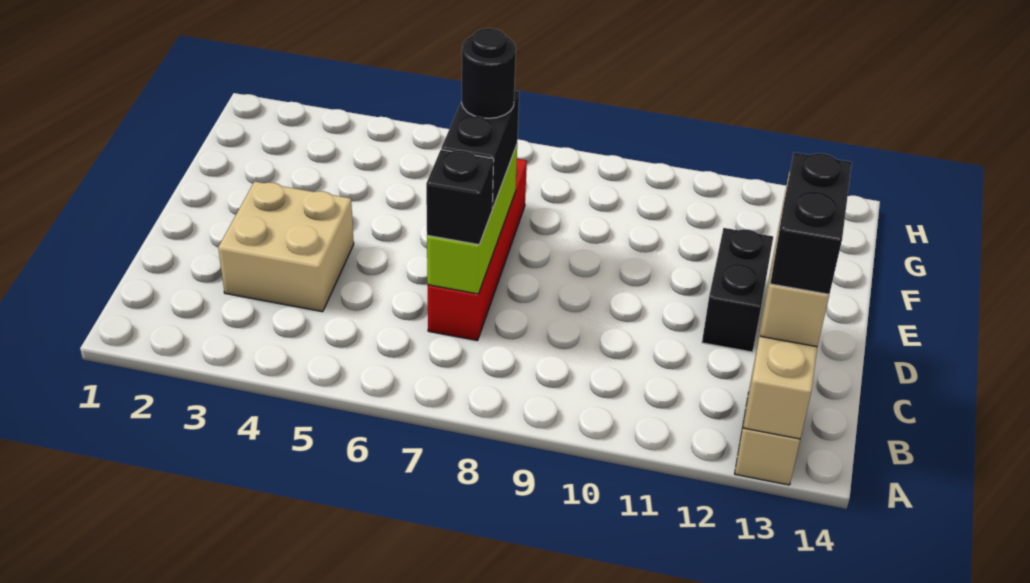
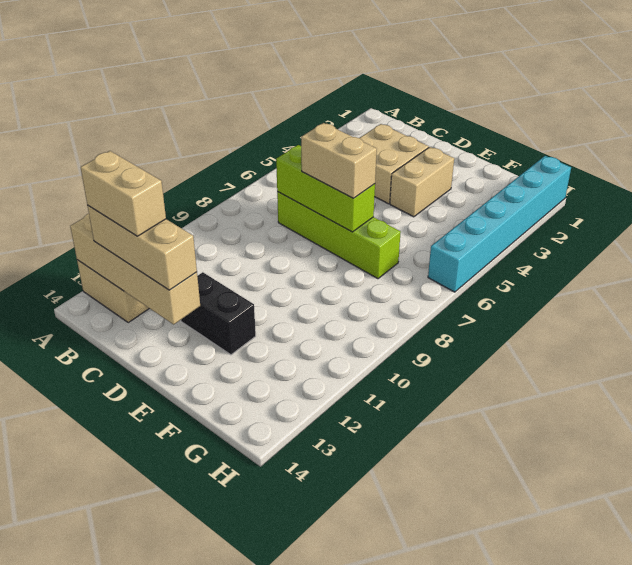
black 1x2 brick [770,153,852,294] -> tan 1x2 brick [80,151,166,236]
red 1x4 brick [428,159,527,341] -> lime 1x4 brick [277,192,401,279]
black 1x1 brick [426,150,494,245] -> none
black 1x2 brick [441,91,519,208] -> tan 1x2 brick [301,123,377,198]
none -> tan 1x2 brick [390,147,454,217]
black 1x1 round brick [462,28,516,118] -> none
none -> cyan 1x6 brick [428,156,571,292]

